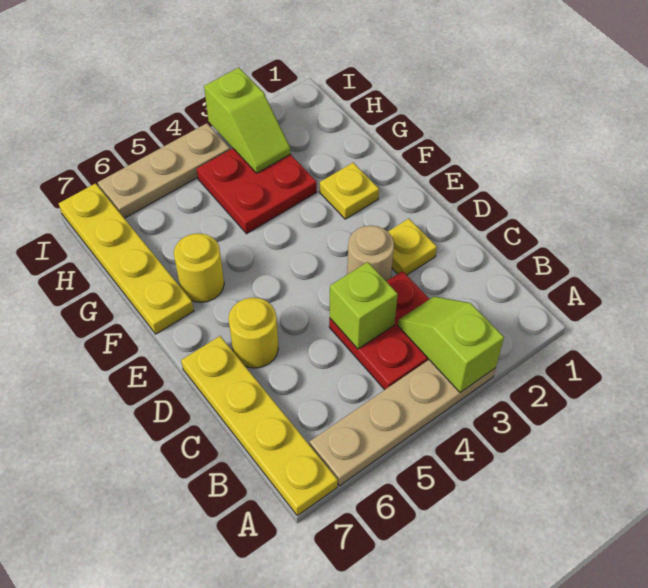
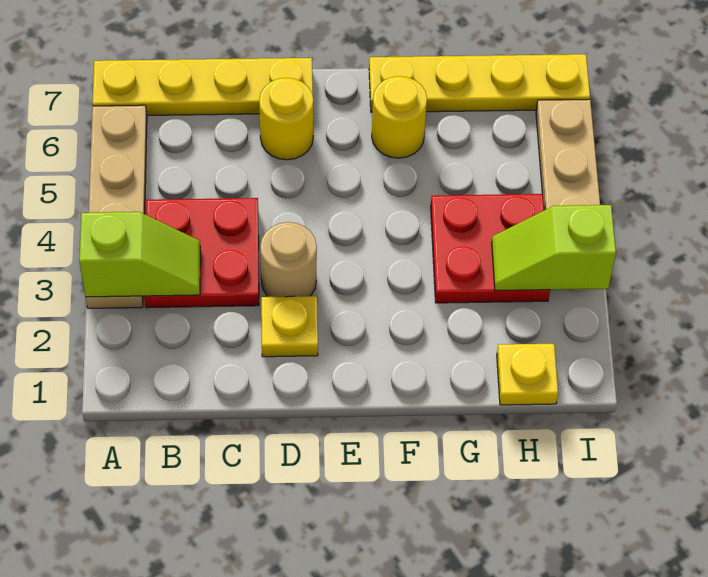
lime 1x1 brick [330,262,398,349] -> none
yellow 1x1 plate [320,163,379,219] -> yellow 1x1 plate moved to [497,344,558,405]

